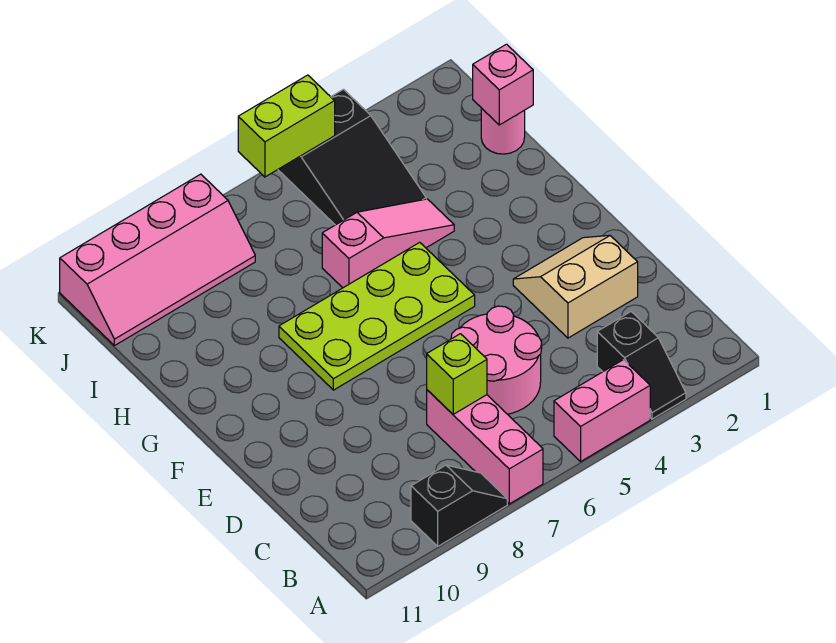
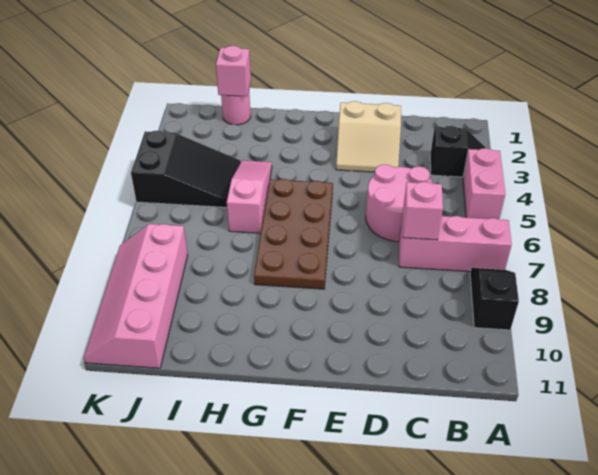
lime 1x1 brick [427,334,487,414] -> pink 1x1 brick [403,182,443,240]
tan 2x2 slope [513,235,638,338] -> tan 2x2 slope turned to [336,101,401,172]
lime 2x4 plate [279,242,475,390] -> brown 2x4 plate [254,179,333,289]
pink 2x4 slope [60,174,255,346] -> pink 2x4 slope turned to [84,224,188,368]
lime 1x2 brick [238,75,335,177] -> none

